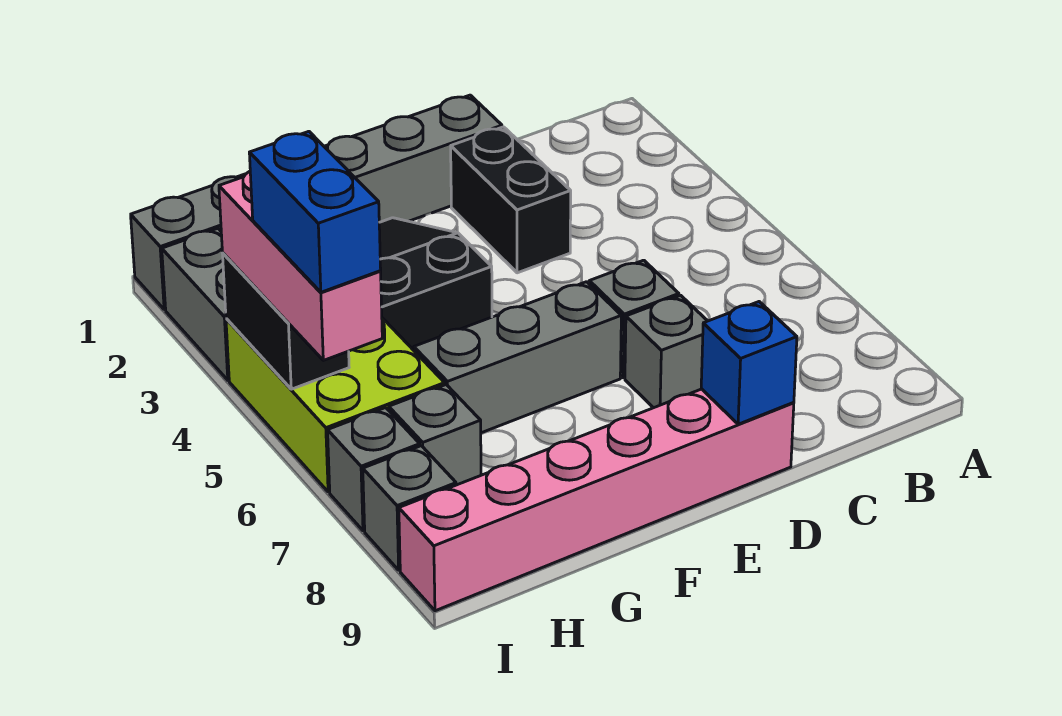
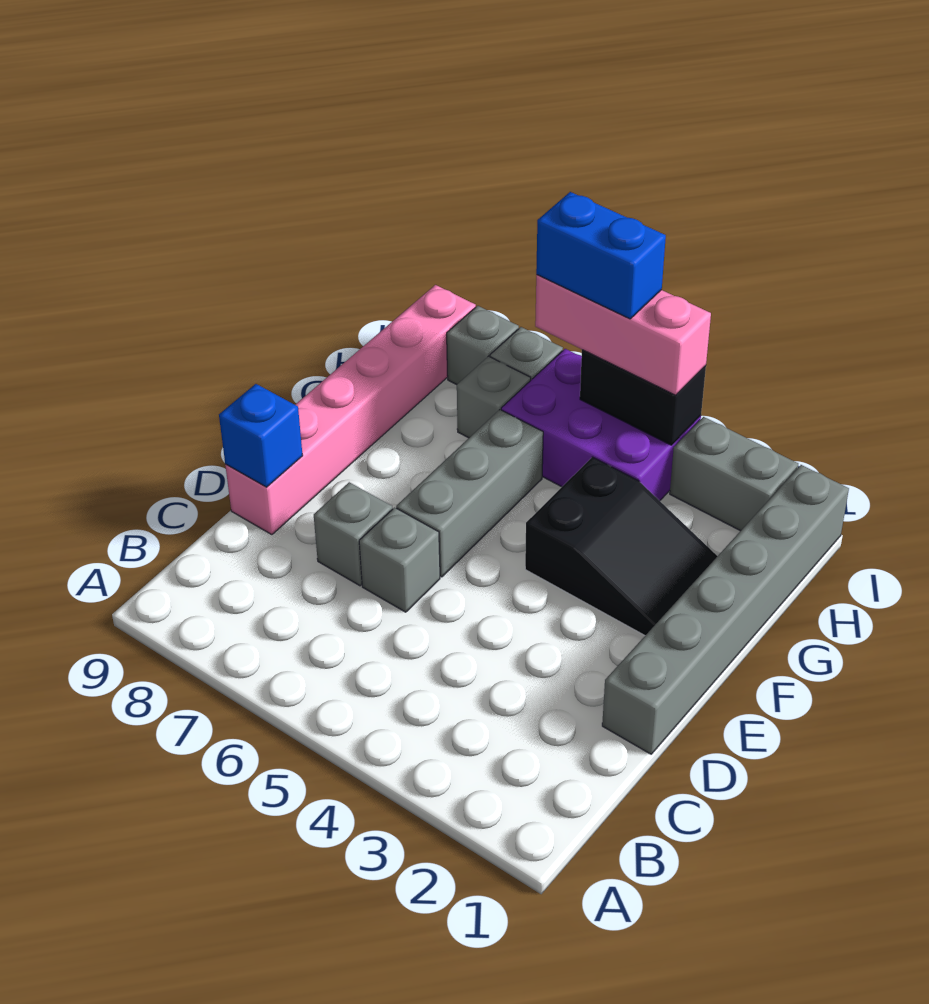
black 1x2 brick [451,127,571,273] -> none
lime 2x3 brick [226,318,445,492] -> purple 2x3 brick [501,349,701,501]

